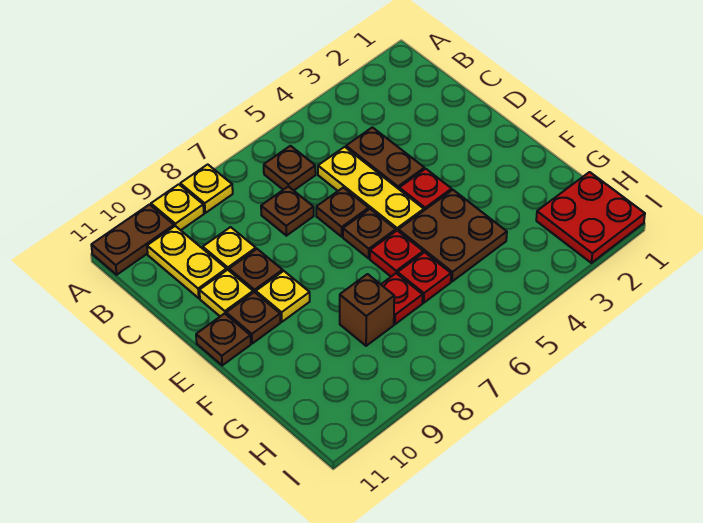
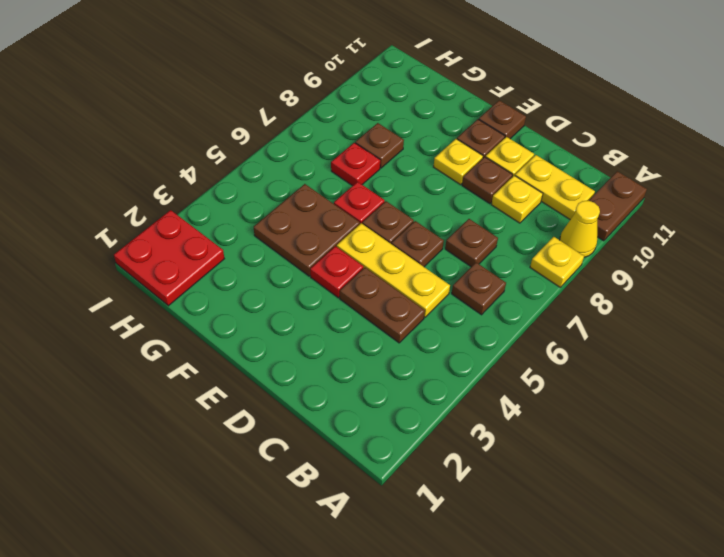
yellow 1x1 plate [151,184,204,230] -> yellow 1x1 cone [560,201,600,257]
red 1x1 plate [398,252,451,303] -> none
brown 1x1 brick [340,274,394,346] -> brown 1x1 plate [355,123,404,168]

